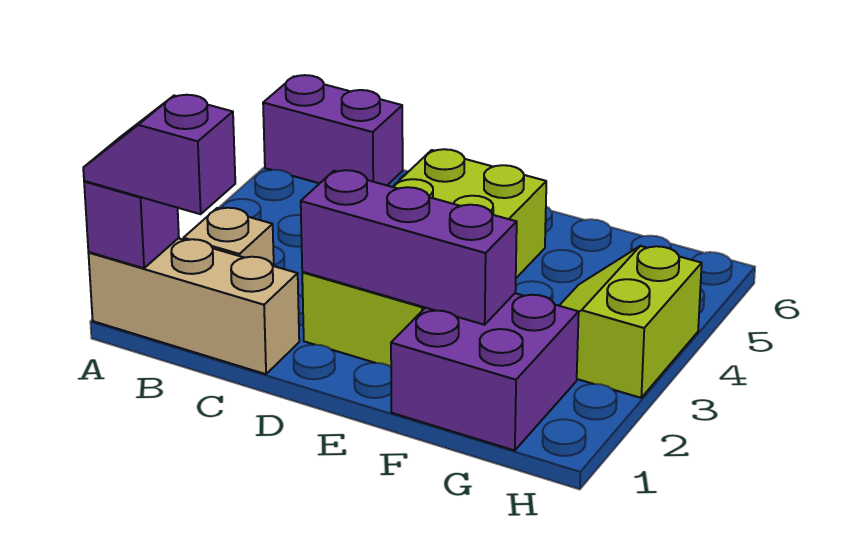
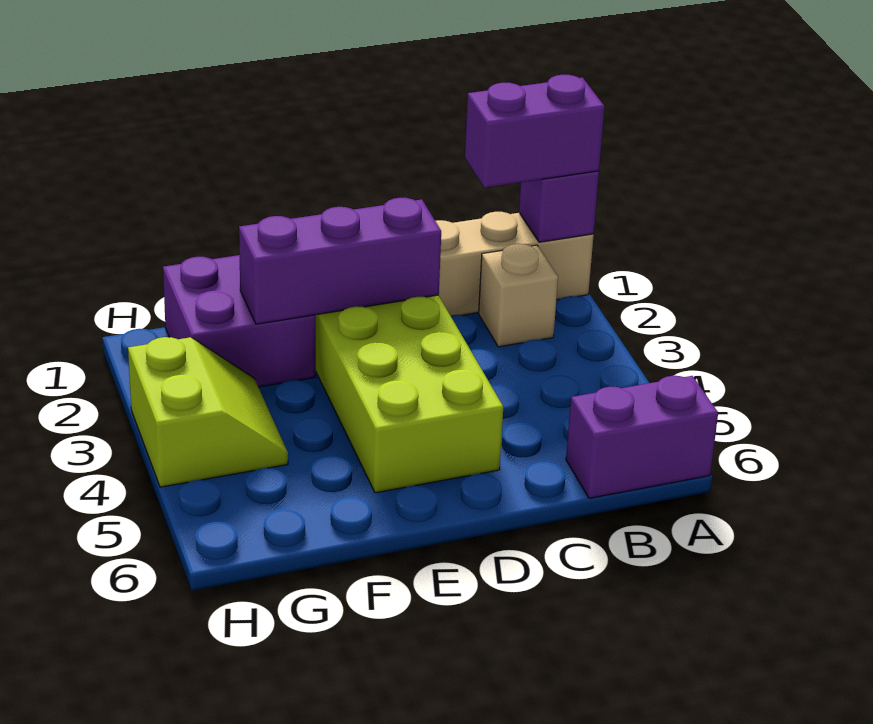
purple 1x2 slope [83,95,235,214] -> purple 1x2 brick [465,75,605,188]

